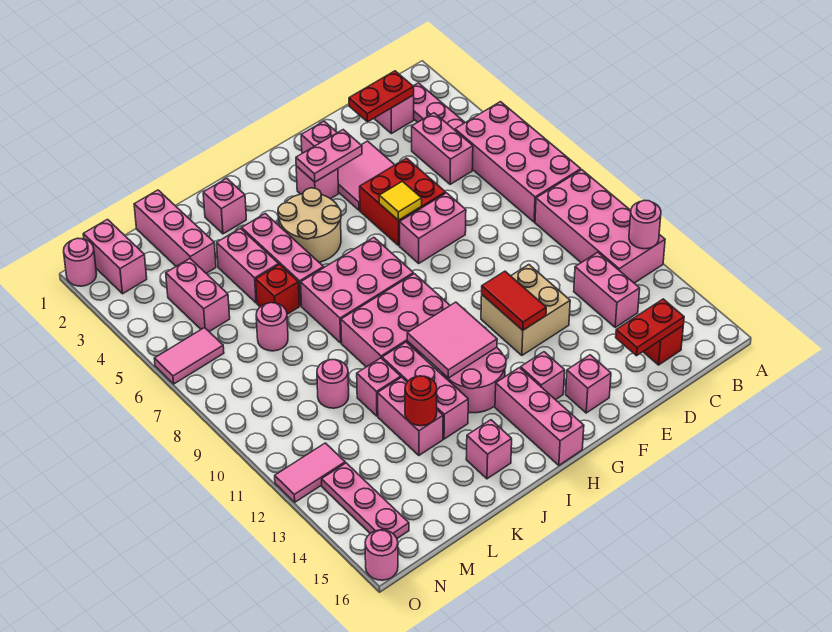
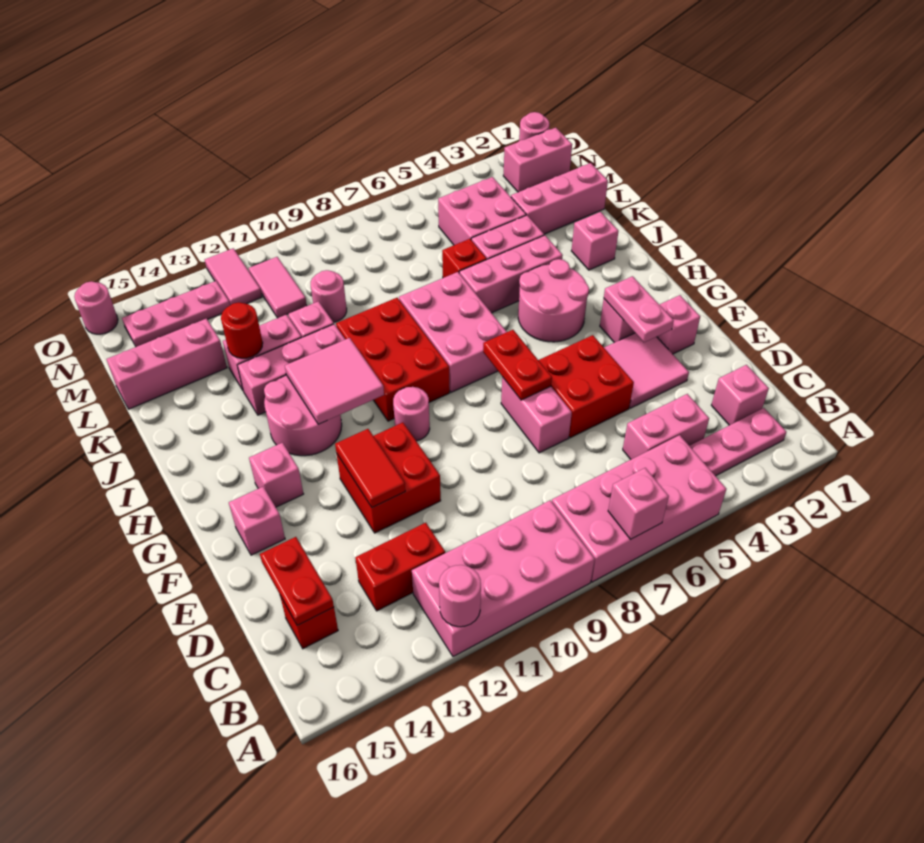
red 1x2 plate [349,71,414,122] -> red 1x2 plate moved to [483,330,552,400]
pink 1x2 brick [574,252,640,327] -> red 1x2 brick [355,523,445,611]
tan 2x2 brick [481,265,570,355] -> red 2x2 brick [337,422,441,533]
yellow 1x1 tile [379,181,422,220] -> none
red 1x2 tile [482,271,546,330] -> red 1x2 tile turned to [335,429,405,507]
tan 2x2 round brick [278,188,341,262] -> pink 2x2 round brick [518,259,589,342]
pink 2x3 brick [341,274,450,367] -> red 2x3 brick [336,298,450,421]
pink 1x3 brick [495,368,584,465] -> pink 1x3 brick moved to [106,319,227,409]
pink 1x1 brick [466,420,512,479] -> pink 1x1 brick moved to [608,468,669,540]
pink 1x1 round brick [256,303,288,351] -> pink 1x1 round brick moved to [393,387,430,441]
pink 1x2 brick [166,259,230,332] -> pink 2x2 brick [438,177,526,245]
pink 1x2 tile [154,328,224,384] -> pink 1x2 tile moved to [249,257,307,318]

